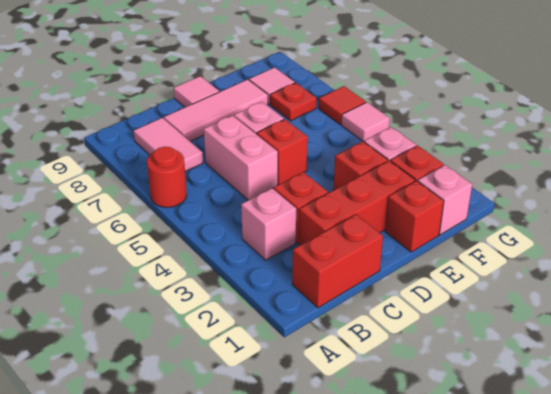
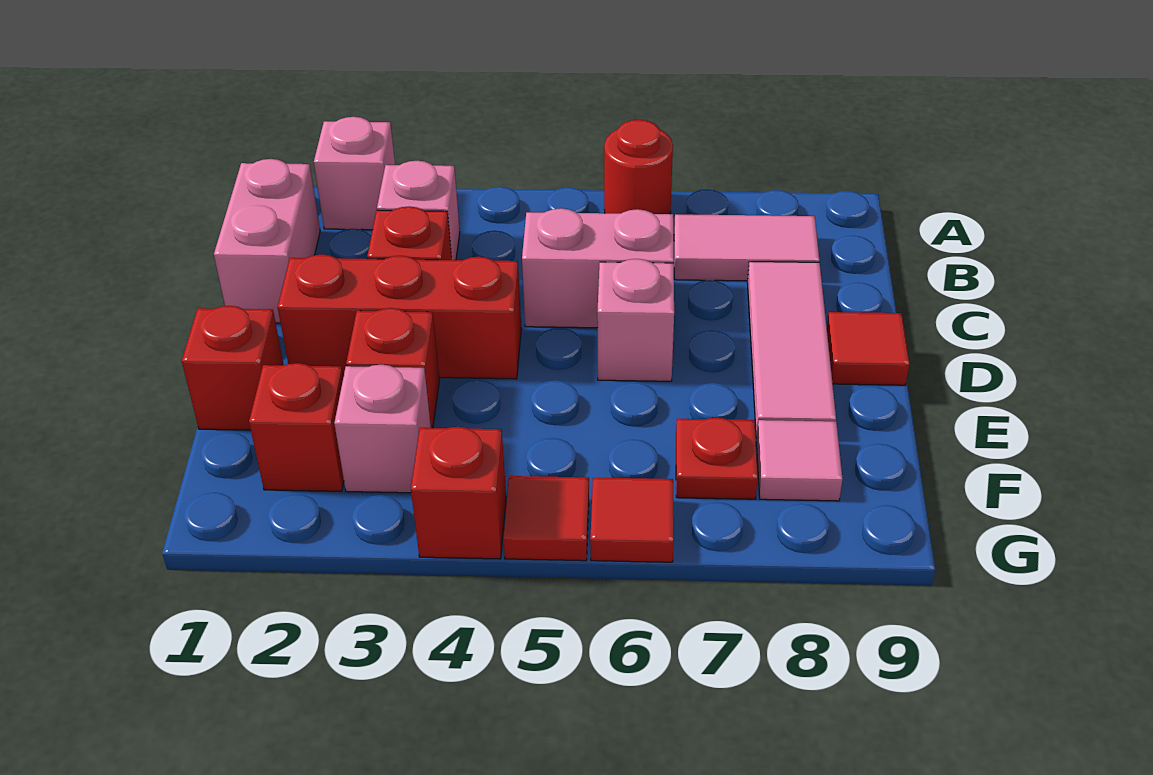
red 1x2 brick [292,214,383,308] -> pink 1x2 brick [214,159,320,323]
red 1x3 brick [298,161,415,245] -> red 1x3 brick turned to [278,254,521,379]
red 1x1 brick [257,119,308,185] -> red 1x1 brick moved to [411,427,506,559]
pink 1x1 tile [174,76,219,107] -> red 1x1 tile [827,312,910,385]
pink 1x1 brick [418,165,472,235] -> pink 1x1 brick moved to [314,117,395,230]
pink 1x1 tile [341,102,390,142] -> red 1x1 tile [503,476,589,561]

